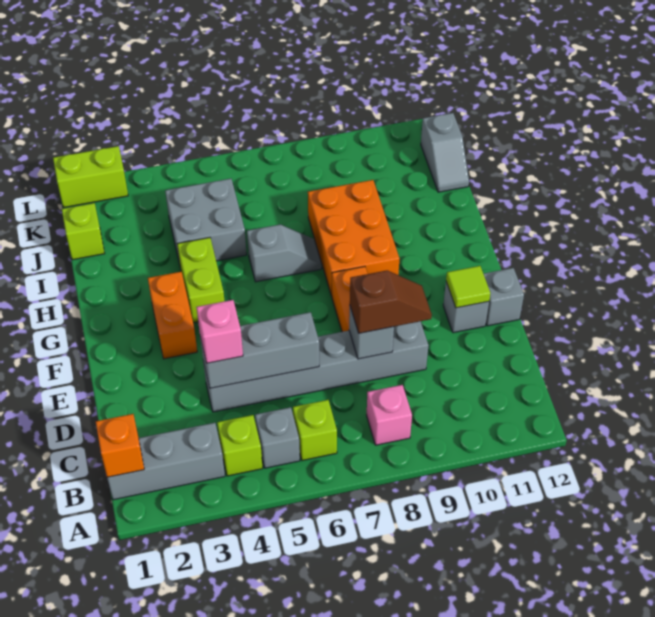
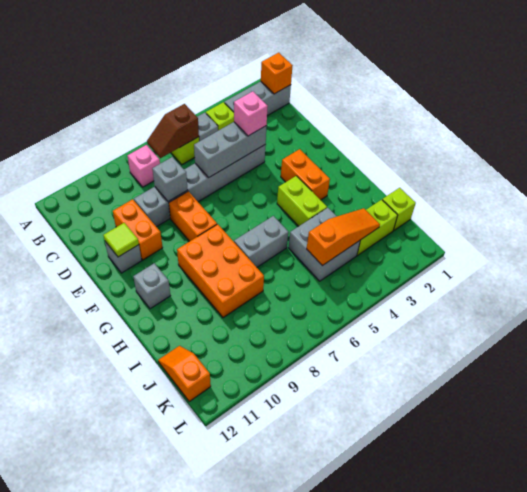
brown 1x2 slope [350,271,432,333] -> brown 1x2 slope moved to [147,104,199,158]
none -> orange 1x2 brick [113,199,163,260]
grey 1x1 brick [484,268,524,326] -> grey 1x1 brick moved to [133,263,170,309]
grey 1x2 slope [247,224,322,282] -> grey 1x2 brick [234,216,288,267]
none -> orange 1x3 slope [307,208,380,266]
grey 1x2 slope [421,113,469,192] -> orange 1x2 slope [158,346,211,401]
lime 1x2 brick [53,146,128,208] -> lime 1x2 brick moved to [357,200,398,255]

